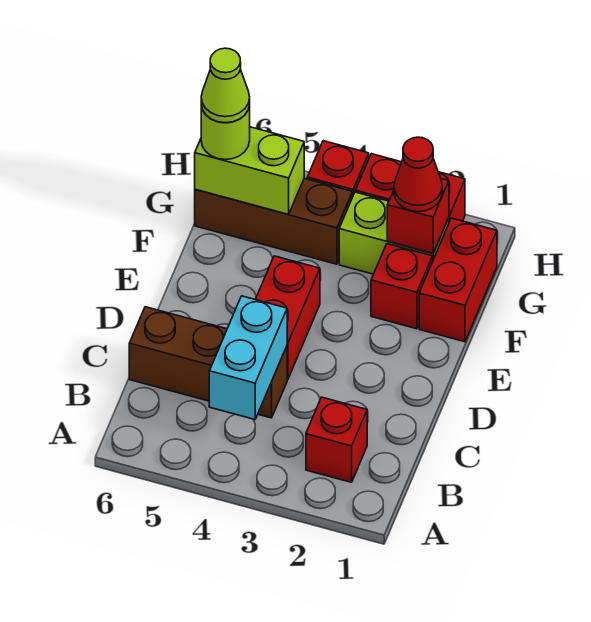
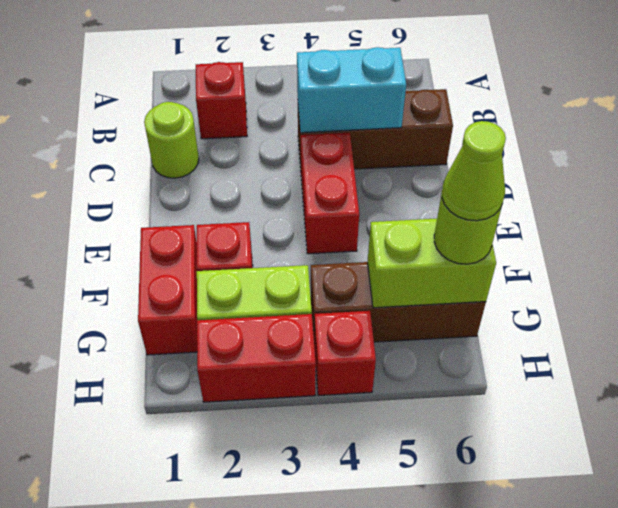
cyan 1x2 brick [209,296,287,419] -> cyan 1x2 brick turned to [297,47,406,133]
none -> lime 1x1 round brick [144,102,199,178]
red 1x1 brick [387,179,449,254] -> none
red 1x1 cone [394,137,442,212] -> none

